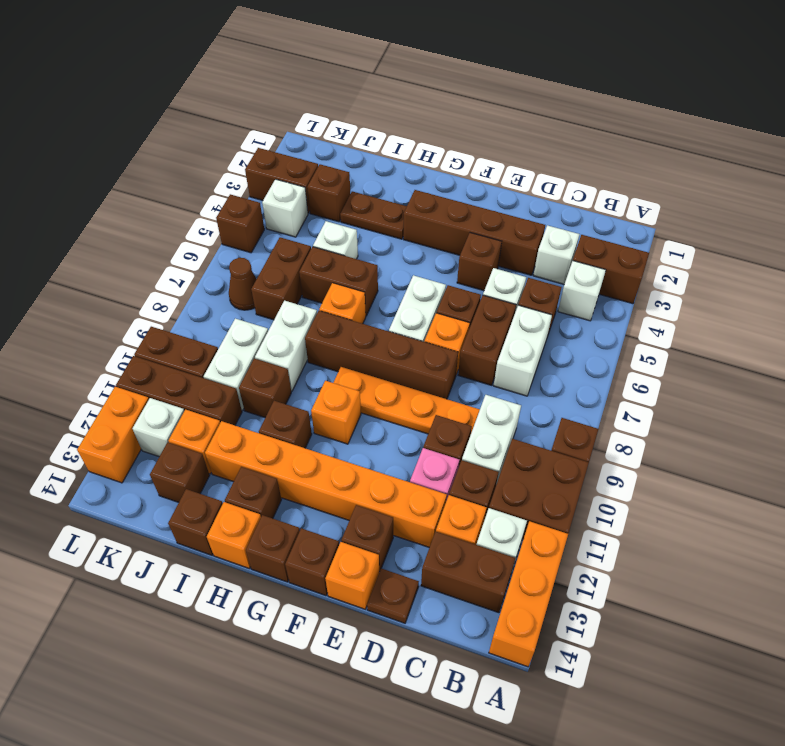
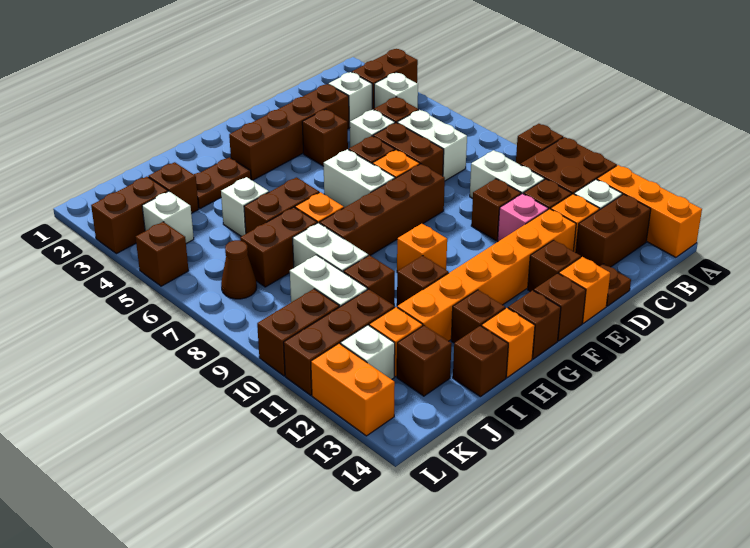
orange 1x4 plate [333,367,480,434] -> none
brown 1x2 brick [251,237,311,320] -> brown 1x2 brick turned to [240,207,317,287]

